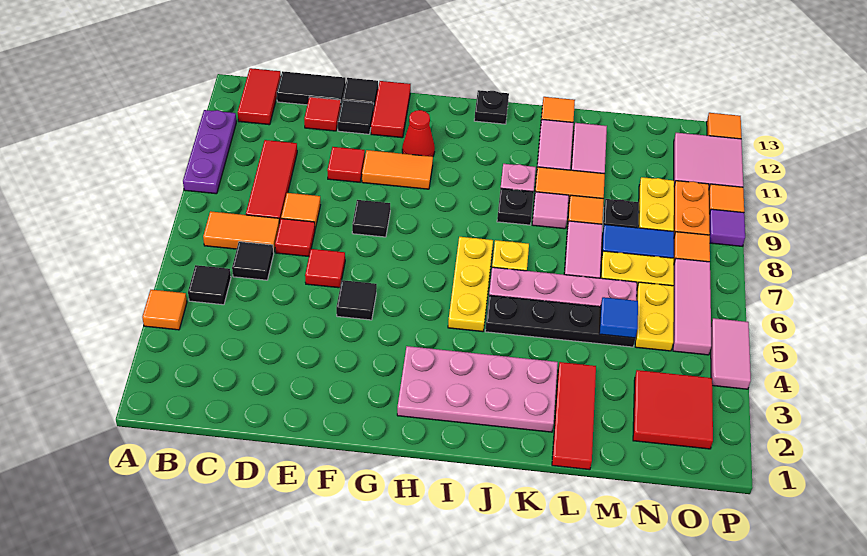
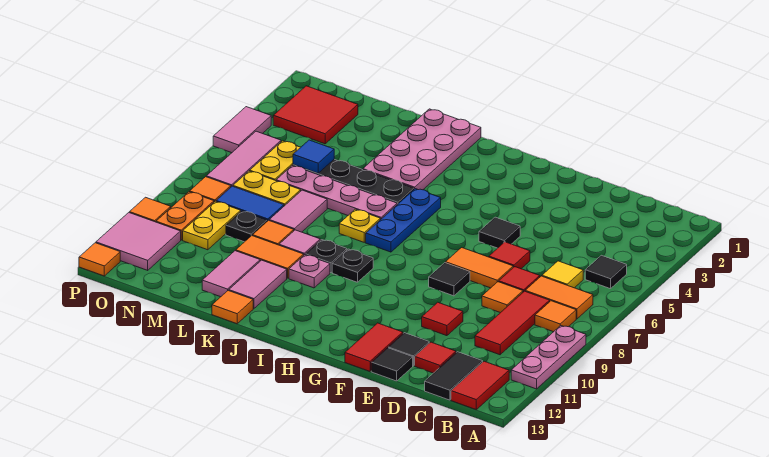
orange 1x1 tile [142,290,187,330] -> orange 1x1 tile moved to [535,301,576,332]
purple 1x3 plate [183,110,236,194] -> pink 1x3 plate [511,326,586,389]
black 1x1 tile [232,242,274,280] -> yellow 1x1 tile [542,261,583,288]
black 1x2 tile [277,71,346,105] -> black 1x2 tile turned to [425,352,483,400]
orange 1x2 tile [362,150,433,189] -> orange 1x2 tile moved to [445,248,513,288]
red 1x1 cone [402,110,435,157] -> none
pink 2x4 plate [397,346,558,432] -> pink 2x4 plate turned to [363,109,481,190]
yellow 1x3 plate [448,237,493,332] -> blue 1x3 plate [366,189,441,252]
black 1x1 plate [474,90,509,124] -> black 1x1 plate moved to [332,249,373,282]
red 1x3 tile [552,362,596,470] -> none
purple 1x1 tile [709,209,745,246] -> none

